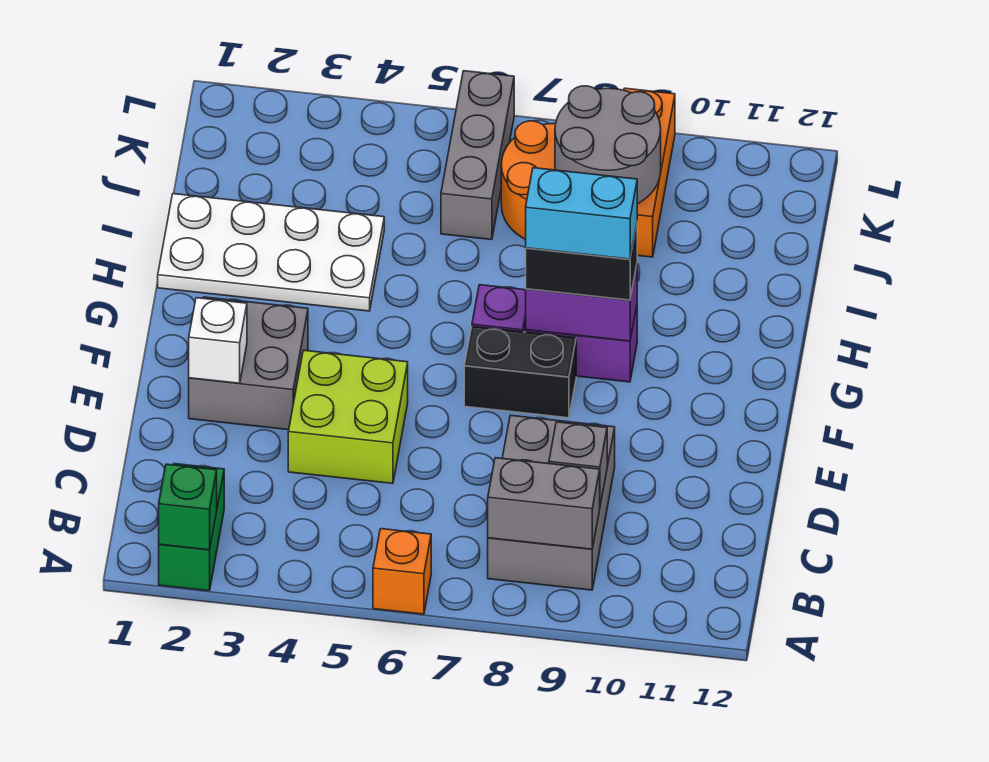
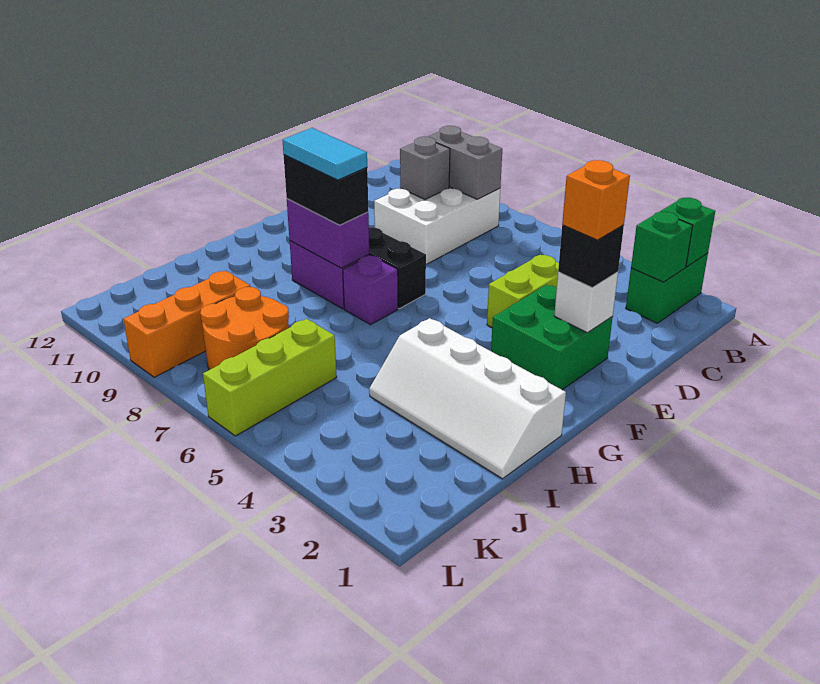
orange 1x1 brick [373,529,431,614] -> orange 1x1 brick moved to [562,160,630,240]
none -> green 1x1 brick [631,212,693,282]
grey 2x3 brick [488,415,615,590] -> white 2x3 brick [374,187,500,264]
lime 2x2 brick [288,350,408,483] -> lime 1x2 brick [487,255,559,328]
grey 2x2 brick [189,297,308,430] -> green 2x2 brick [491,285,613,390]
none -> black 1x1 brick [558,225,624,288]
cyan 1x2 brick [526,168,637,259] -> cyan 1x2 tile [283,128,367,180]
white 2x4 plate [158,194,384,311] -> white 2x4 slope [369,318,566,479]
grey 1x3 brick [441,71,514,240] -> lime 1x3 brick [203,319,337,436]
grey 2x2 round brick [555,86,661,204] -> none

